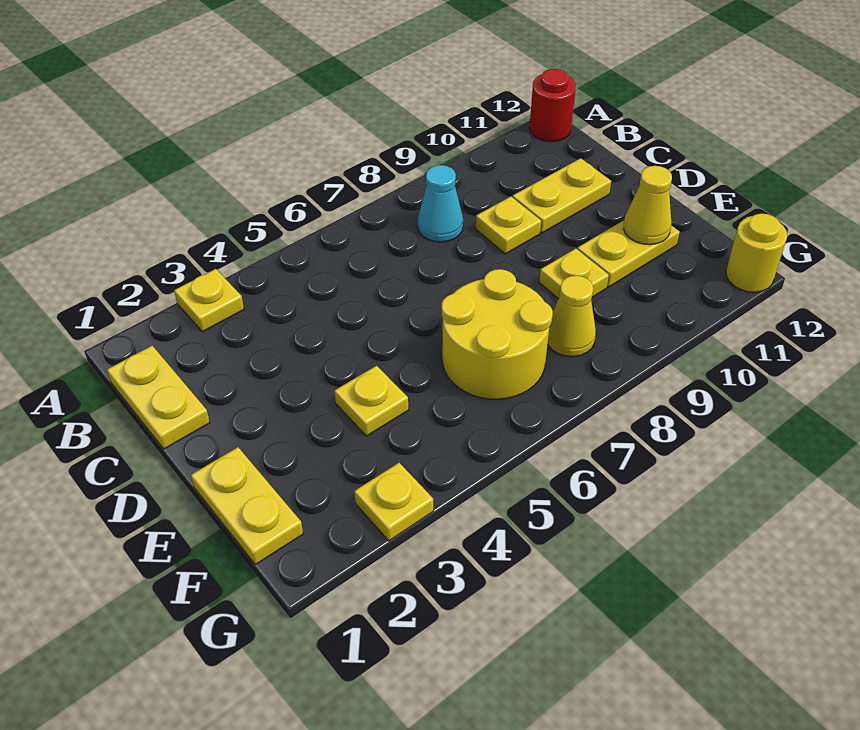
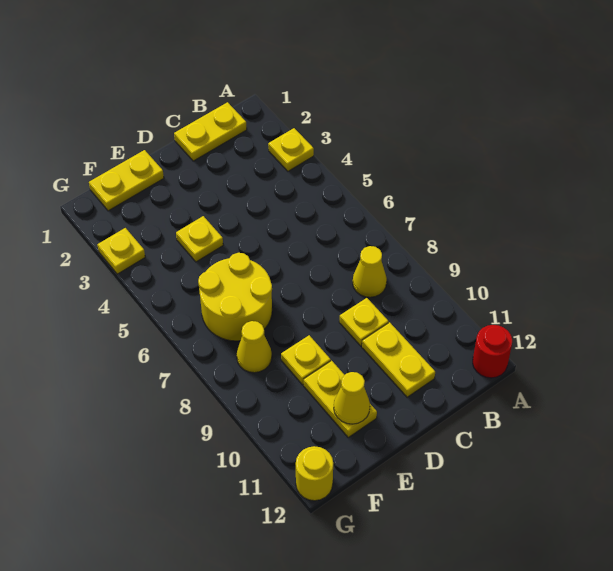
cyan 1x1 cone [418,165,463,242] -> yellow 1x1 cone [353,246,387,297]

